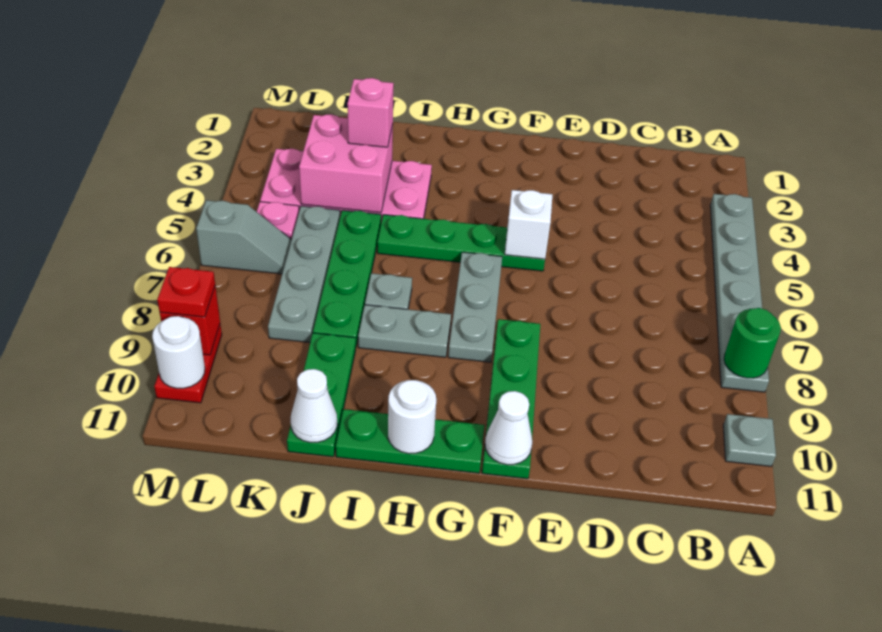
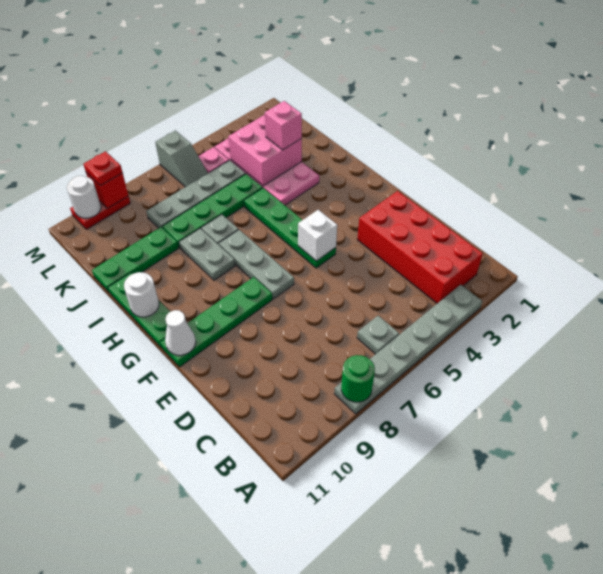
grey 1x1 plate [723,414,776,466] -> grey 1x1 plate moved to [357,316,399,354]
none -> red 2x4 brick [357,191,483,303]
grey 1x3 plate [448,252,502,362] -> grey 1x3 plate turned to [219,230,294,299]
white 1x1 cone [291,369,337,443] -> none

